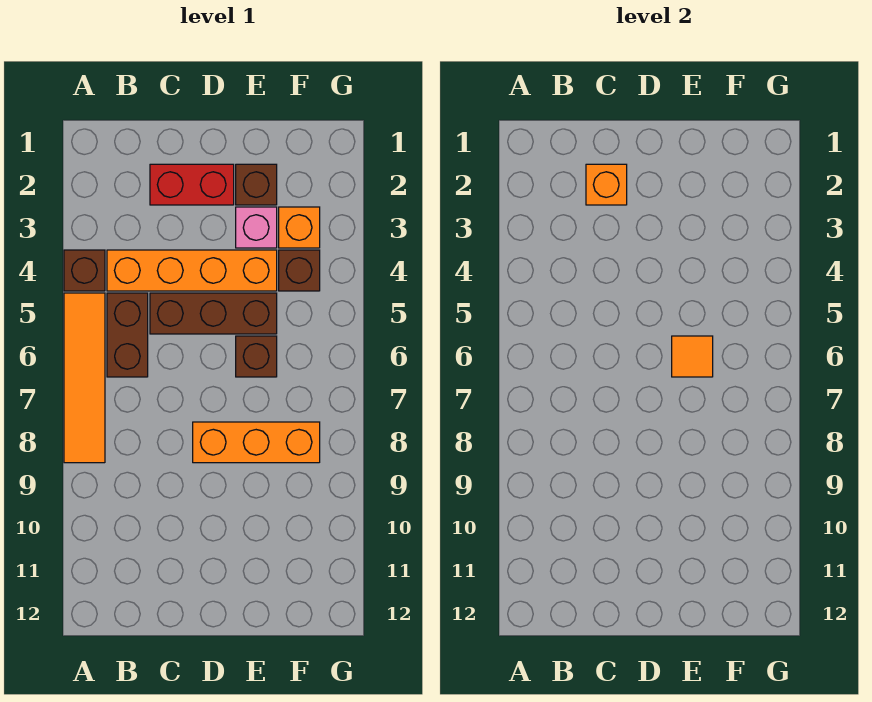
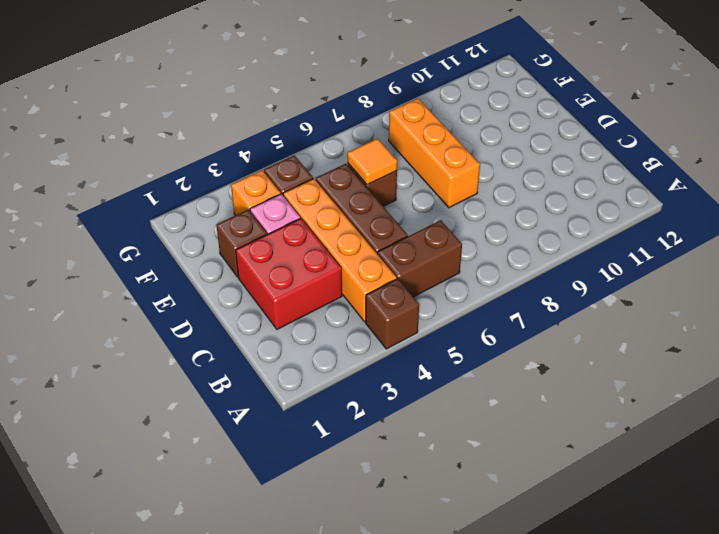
orange 1x4 tile [64,293,105,463] -> none
red 1x2 brick [150,164,234,205] -> red 2x2 brick [236,218,342,329]
orange 1x1 brick [586,164,627,205] -> none

